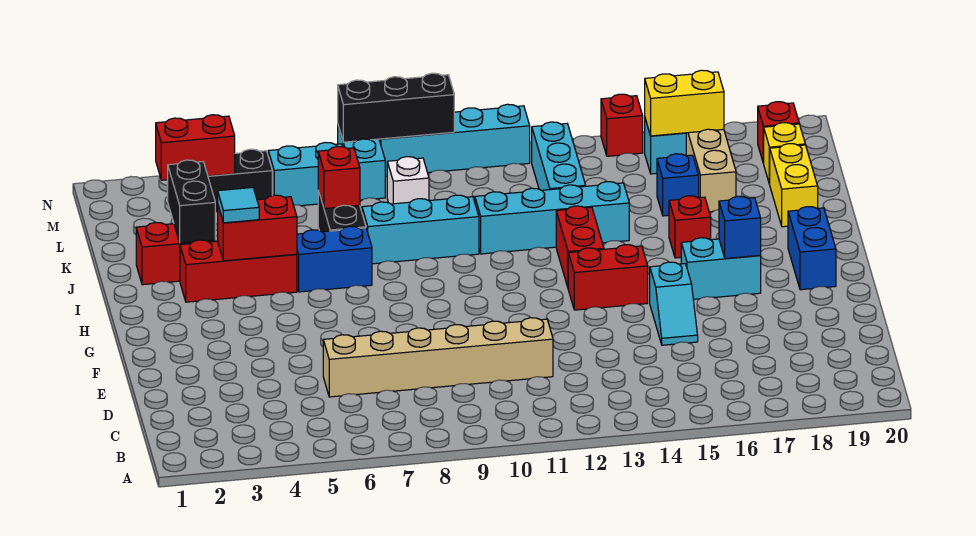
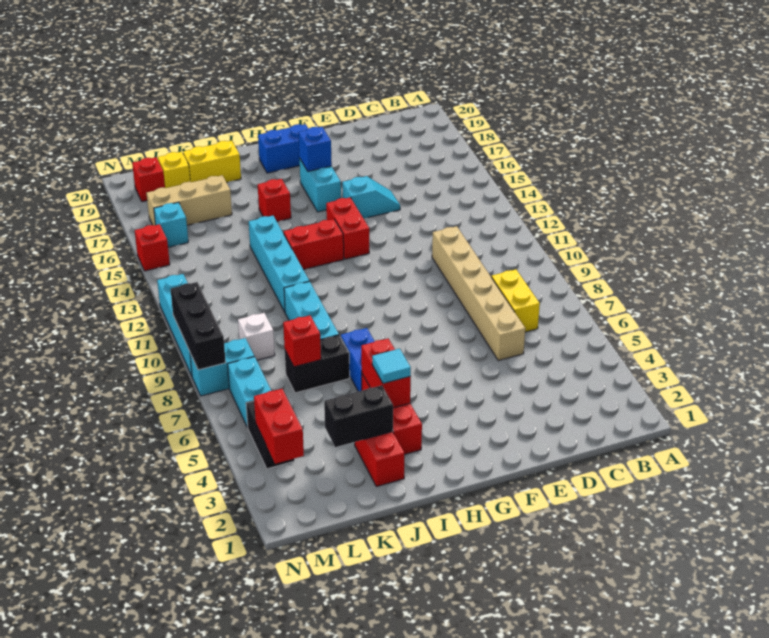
cyan 1x3 brick [532,122,586,190] -> none
blue 1x1 brick [657,154,699,216] -> none
yellow 1x2 brick [645,70,724,136] -> yellow 1x2 brick moved to [491,269,540,332]

